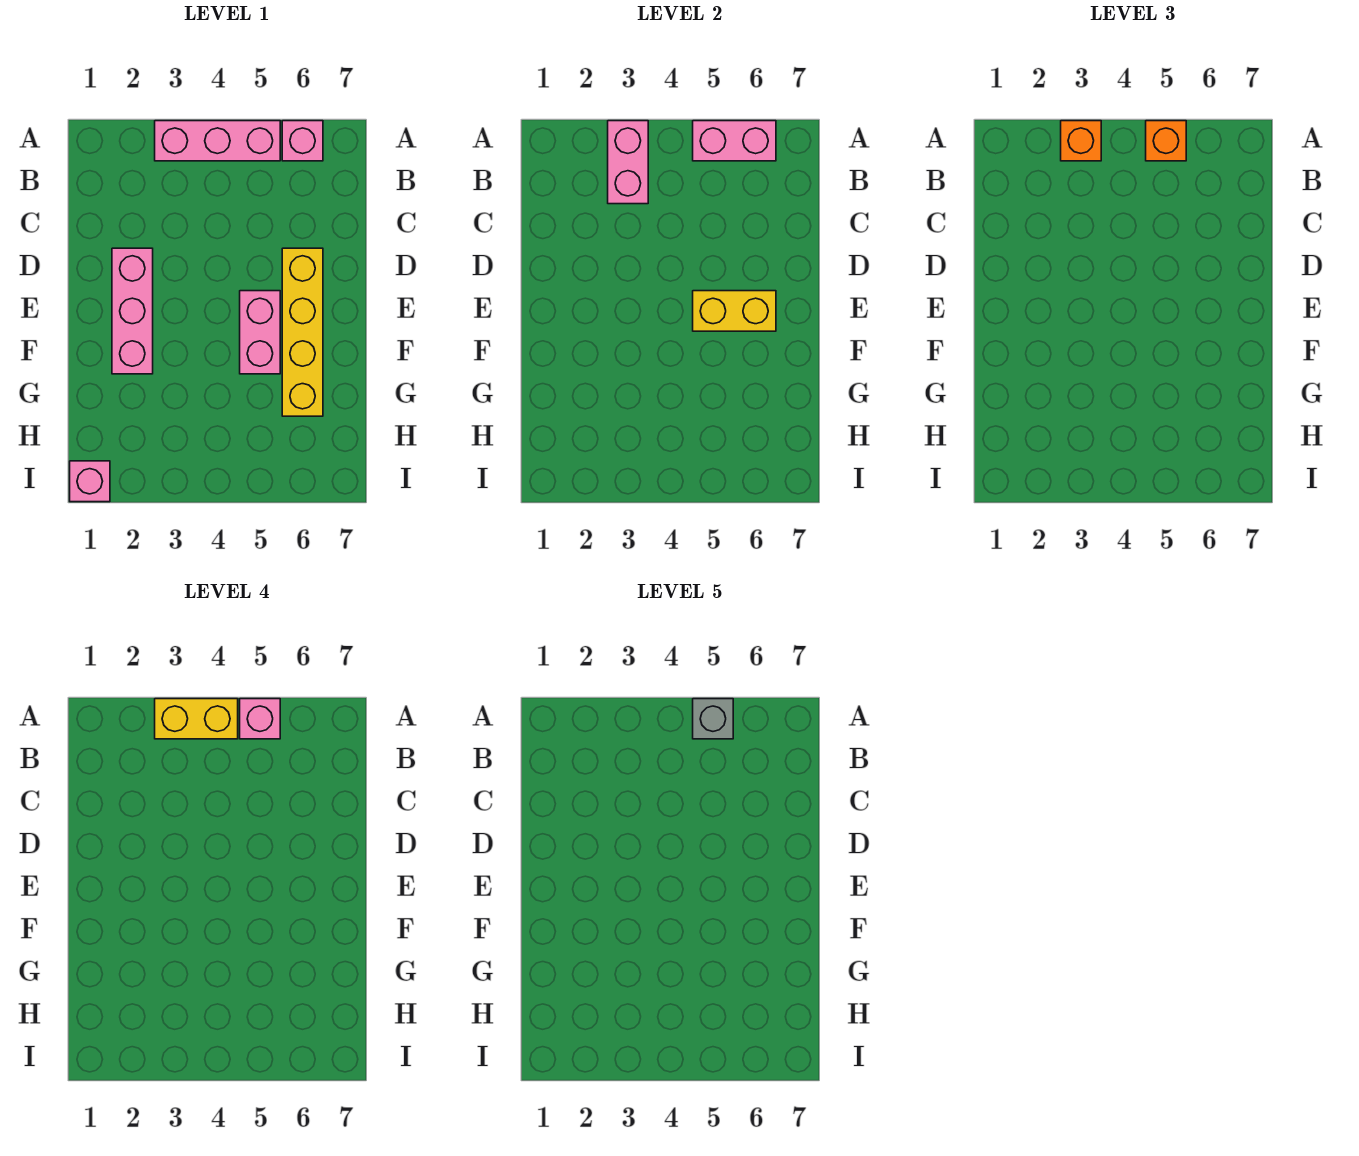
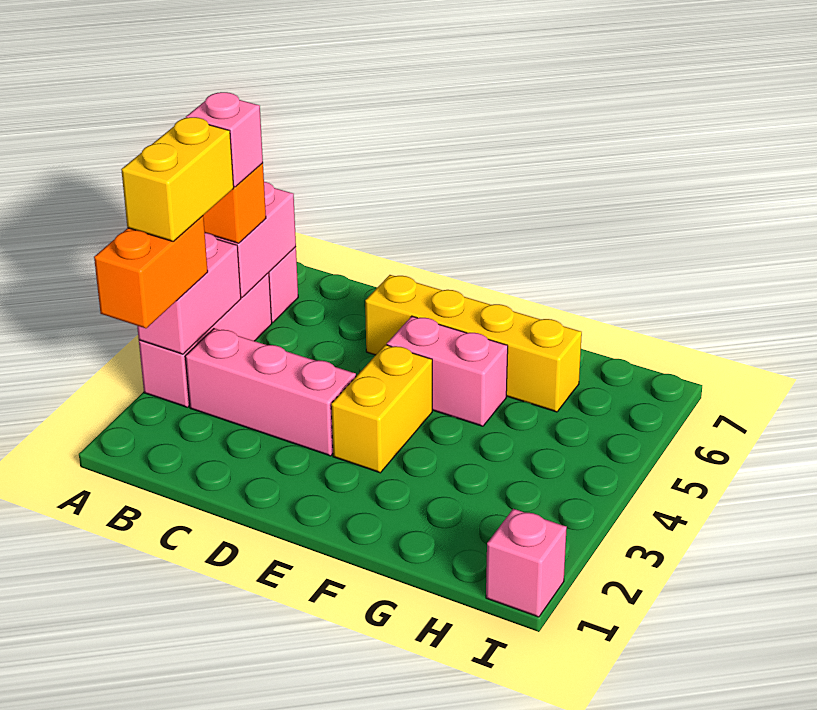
pink 1x2 brick [608,121,648,204] -> pink 1x2 brick turned to [137,233,241,354]
orange 1x1 brick [1061,121,1101,161] -> orange 1x2 brick [94,216,208,328]
grey 1x1 brick [693,699,733,739] -> none
pink 1x3 brick [112,248,153,374] -> pink 1x3 brick moved to [185,328,356,456]
yellow 1x2 brick [693,291,776,331] -> yellow 1x2 brick moved to [331,345,432,473]

